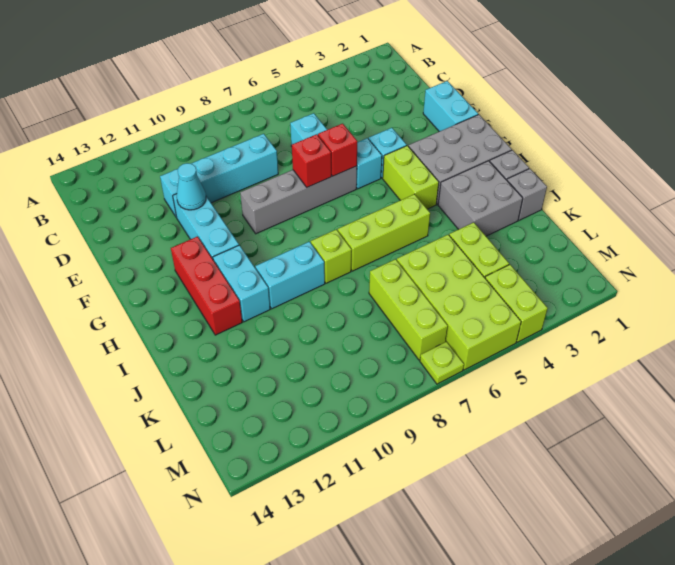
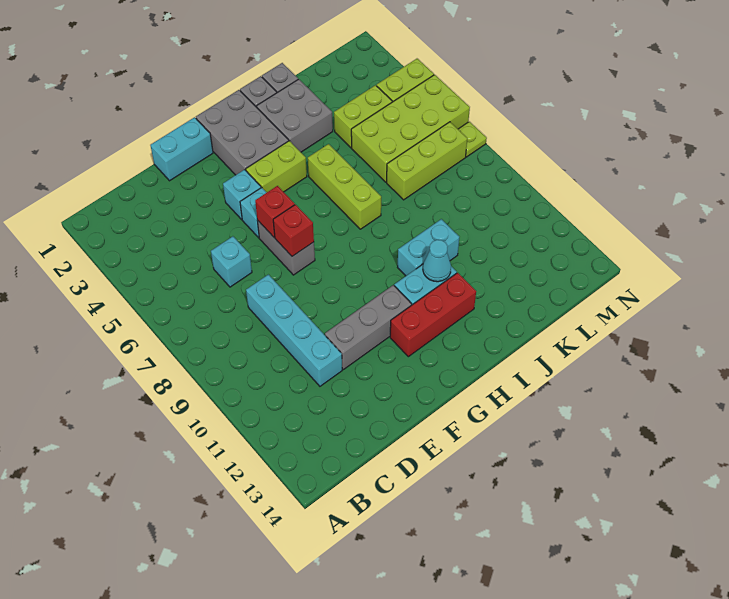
cyan 1x3 brick [173,194,239,259] -> grey 1x3 brick [325,285,412,370]
cyan 1x1 cone [177,163,206,210] -> cyan 1x1 cone moved to [423,240,451,282]
grey 1x4 brick [240,166,357,234] -> grey 1x2 brick [257,220,315,275]
lime 1x1 brick [311,229,352,283] -> none
cyan 1x2 brick [256,242,325,309] -> cyan 1x2 brick turned to [398,219,459,276]

